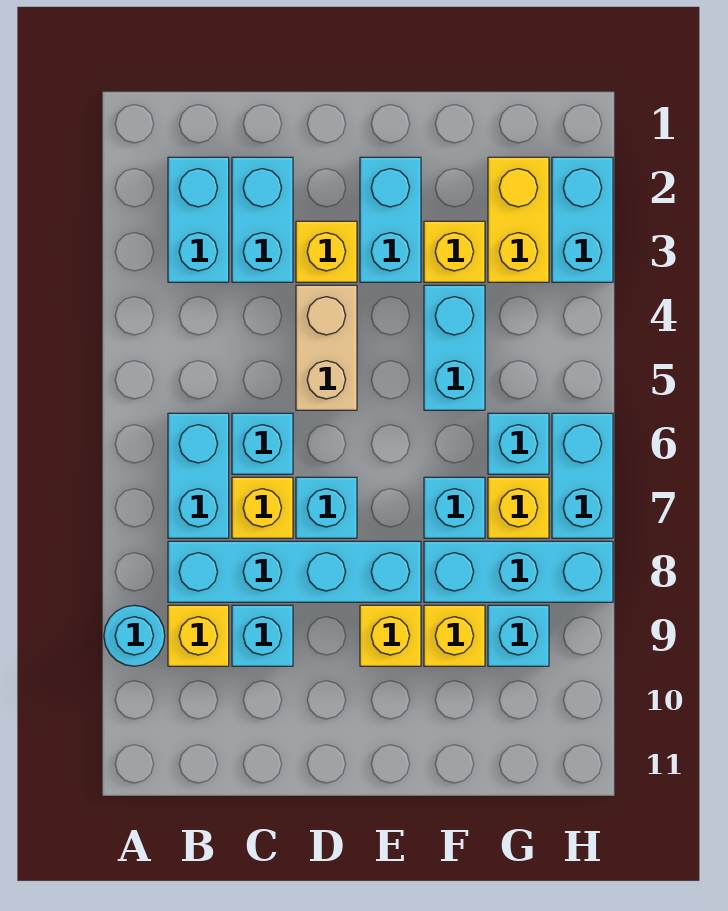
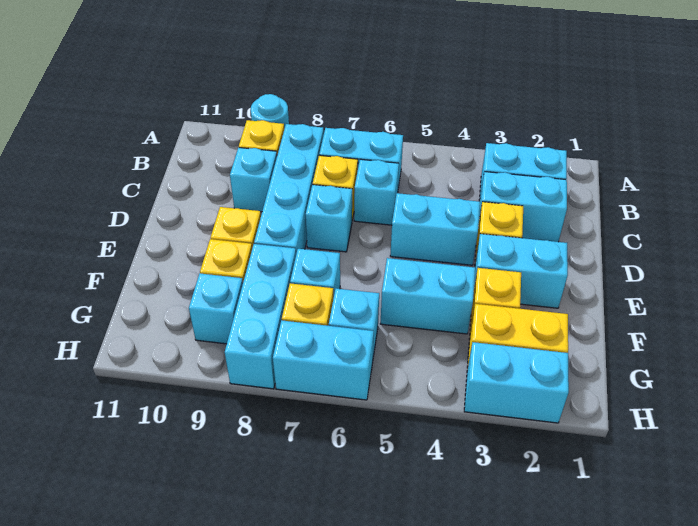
tan 1x2 brick [296,285,357,410] -> cyan 1x2 brick [390,193,480,265]

